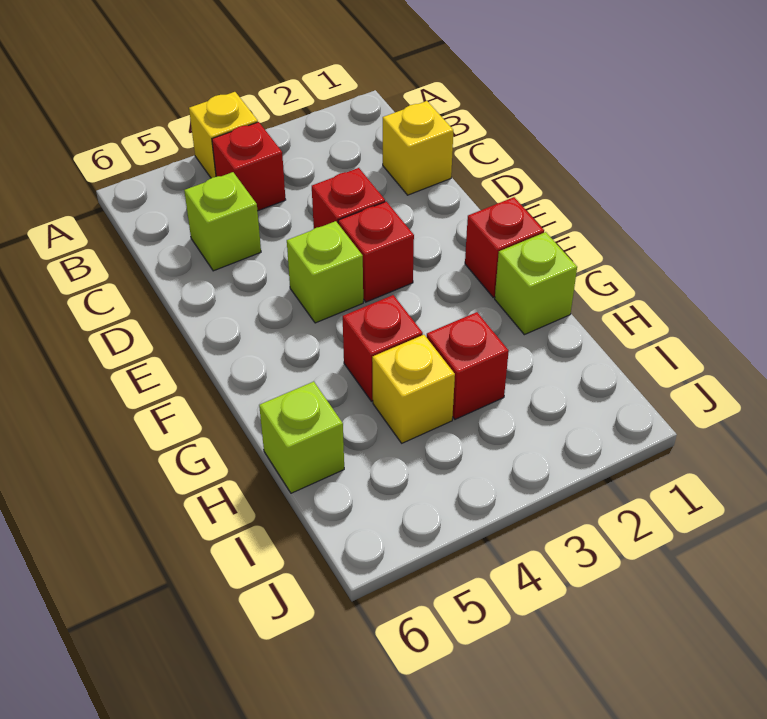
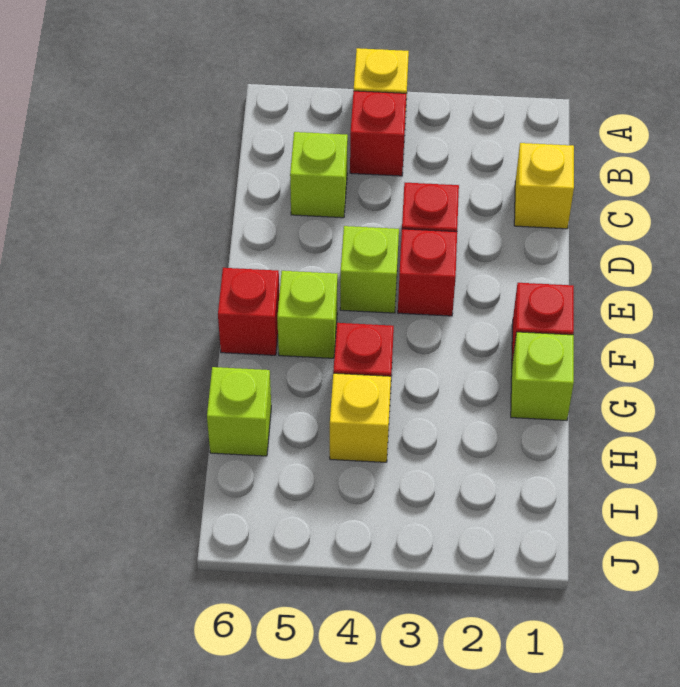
none -> lime 1x1 brick [277,271,338,358]
red 1x1 brick [427,312,509,419] -> red 1x1 brick moved to [218,268,280,355]

